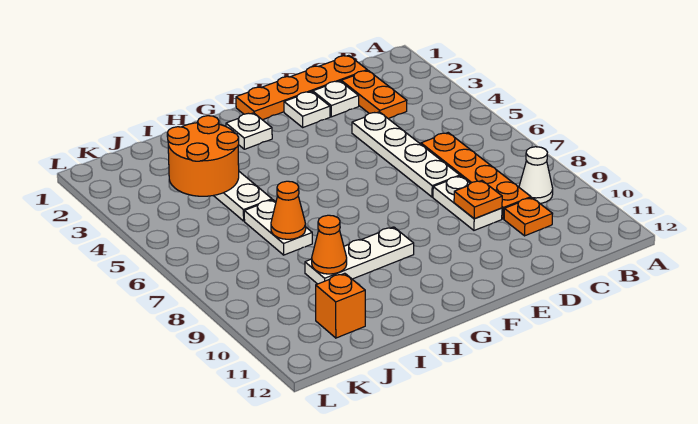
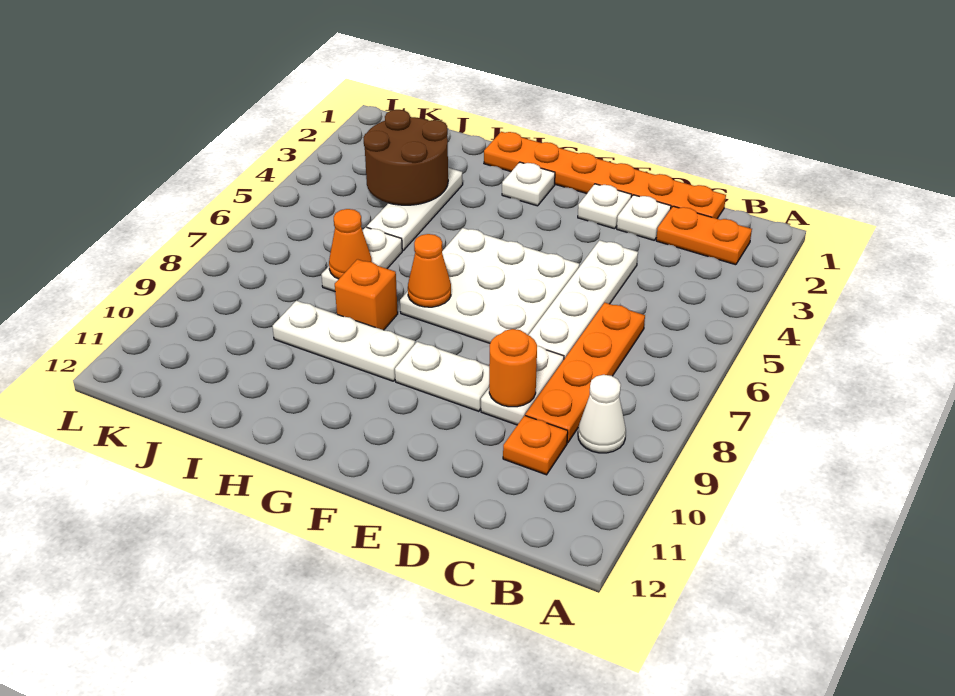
orange 1x4 plate [236,55,367,120] -> orange 1x6 plate [484,132,726,219]
orange 1x2 plate [341,71,407,118] -> orange 1x2 plate turned to [656,206,752,265]
orange 1x1 plate [454,181,502,219] -> orange 1x1 round brick [489,329,537,407]
none -> white 3x3 plate [400,228,579,343]
none -> white 1x2 plate [395,342,489,411]
orange 2x2 round brick [167,116,239,196] -> brown 2x2 round brick [363,110,448,205]
orange 1x1 cone [312,215,347,274] -> orange 1x1 cone moved to [408,234,451,307]
orange 1x1 brick [316,273,365,338] -> orange 1x1 brick moved to [335,259,398,330]

